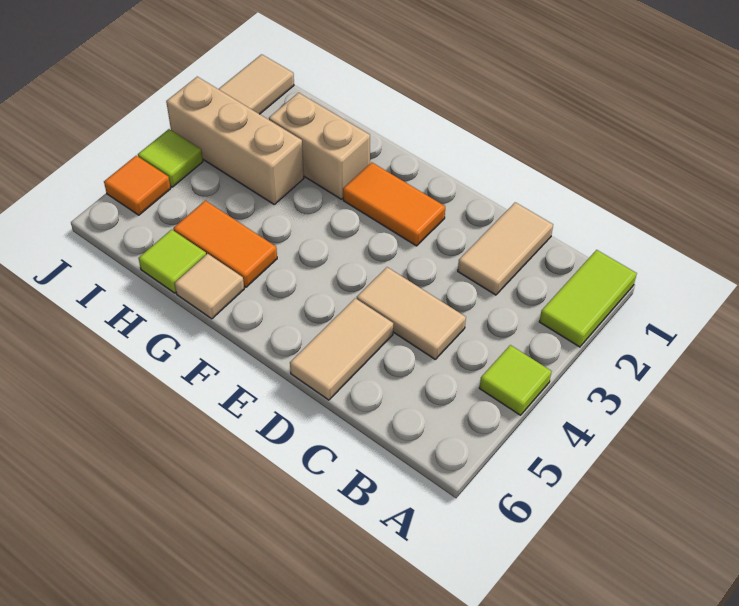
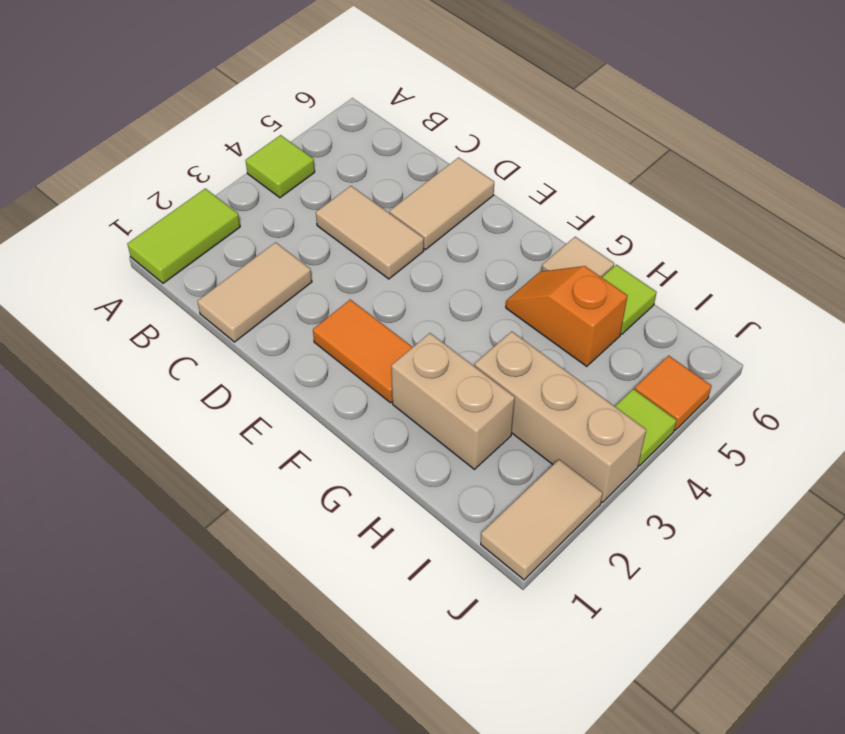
orange 1x2 tile [173,201,277,287] -> orange 1x2 slope [506,266,627,366]

